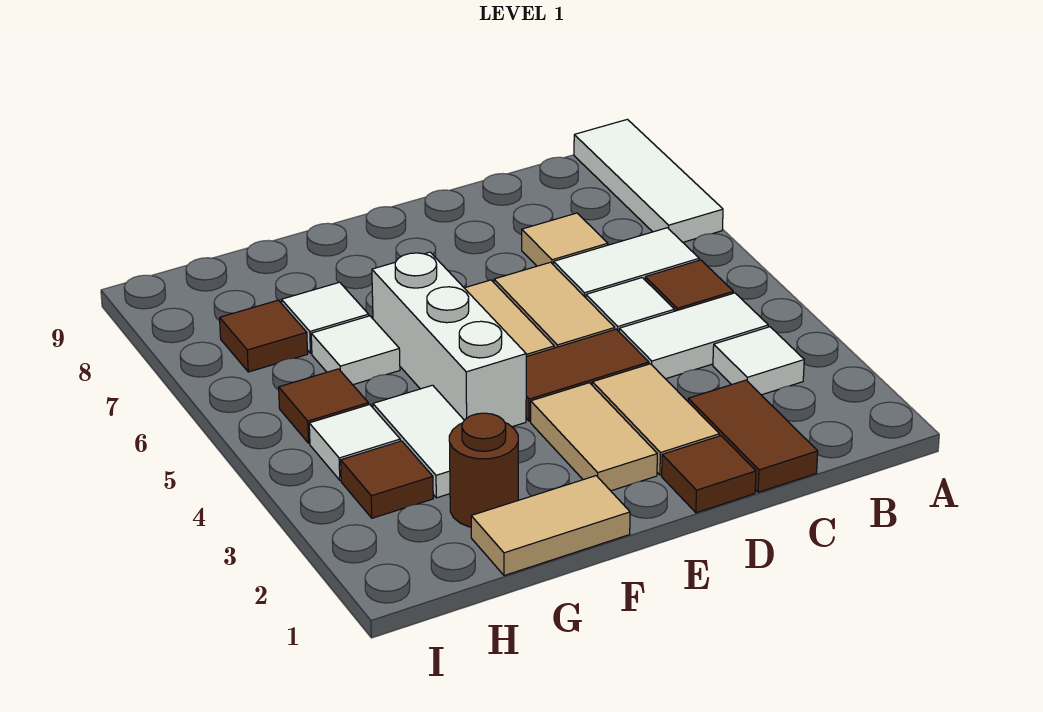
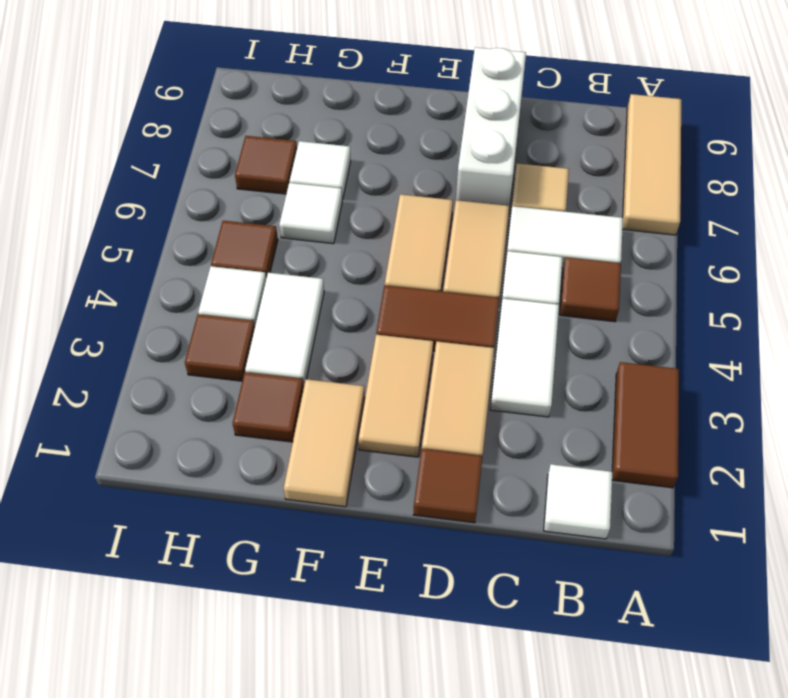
white 1x3 tile [574,119,723,242] -> tan 1x3 tile [622,94,681,235]
white 1x1 tile [713,327,804,395] -> white 1x1 tile moved to [544,464,612,539]
white 1x2 tile [619,293,768,379] -> white 1x2 tile turned to [490,298,559,417]
brown 1x2 tile [688,380,818,492] -> brown 1x2 tile moved to [612,362,679,488]
tan 1x2 tile [471,476,630,576] -> tan 1x2 tile turned to [284,379,365,507]
white 1x3 brick [372,252,526,427] -> white 1x3 brick moved to [456,47,526,206]
brown 1x1 round brick [449,413,518,527] -> brown 1x1 tile [233,372,304,442]

